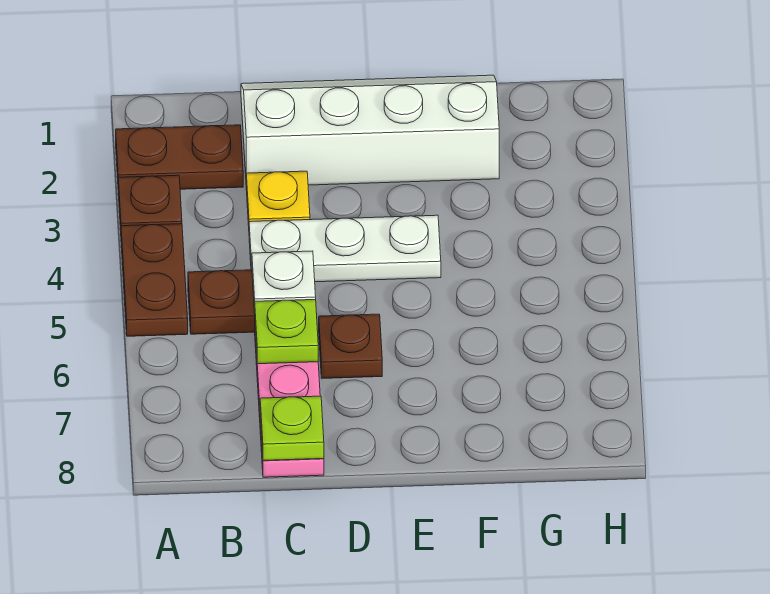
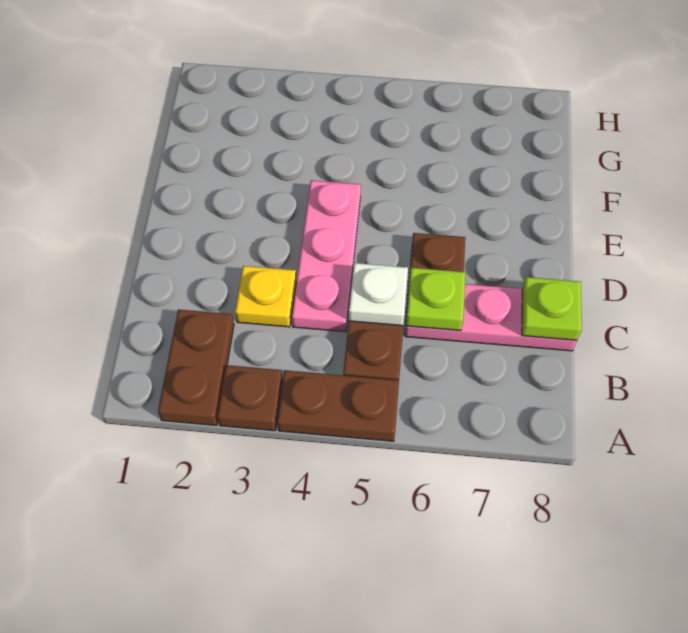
white 2x4 slope [241,75,499,185] -> none
white 1x3 plate [249,215,441,282] -> pink 1x3 plate [292,180,361,332]

